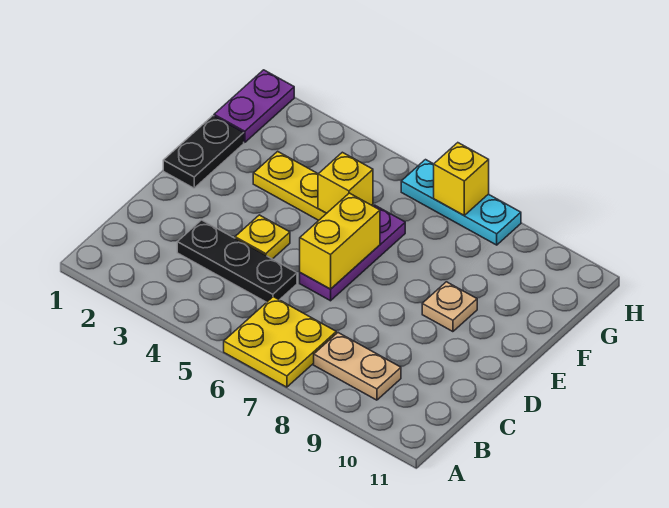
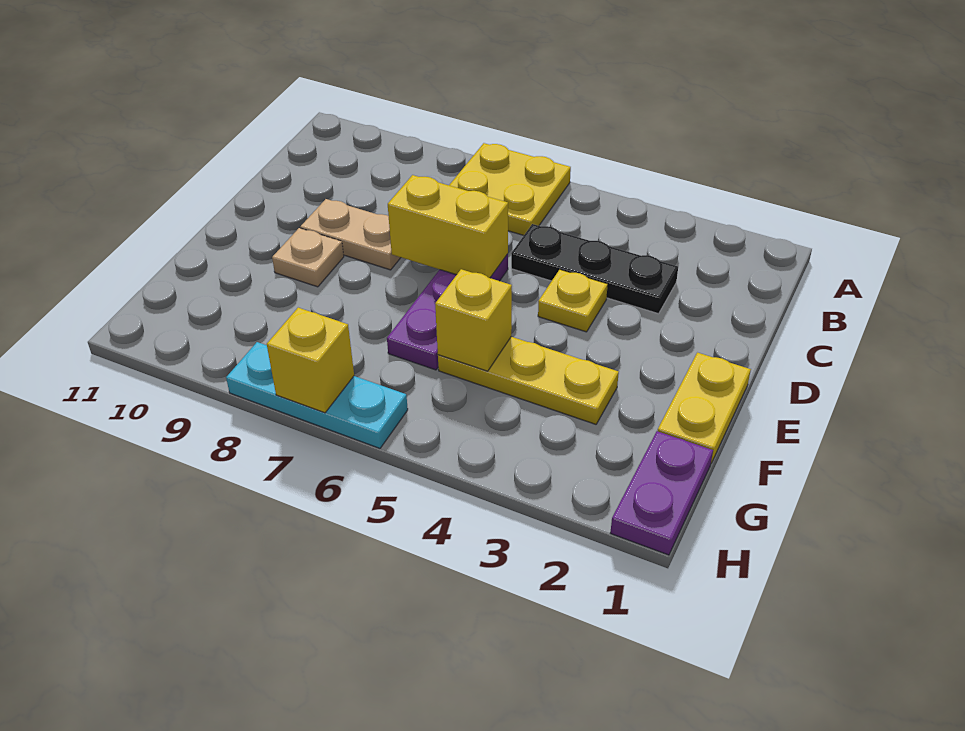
tan 1x2 plate [314,333,401,400] -> tan 1x2 plate moved to [300,199,401,270]
yellow 1x2 brick [300,193,380,289] -> yellow 1x2 brick turned to [388,175,508,278]
black 1x2 plate [163,116,244,188] -> yellow 1x2 plate [658,353,751,463]

